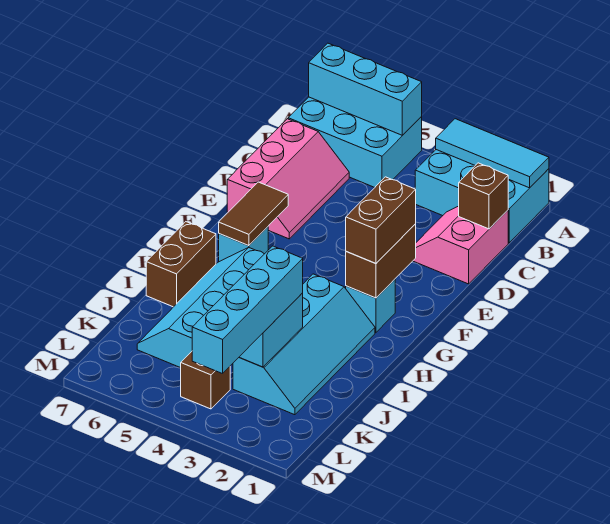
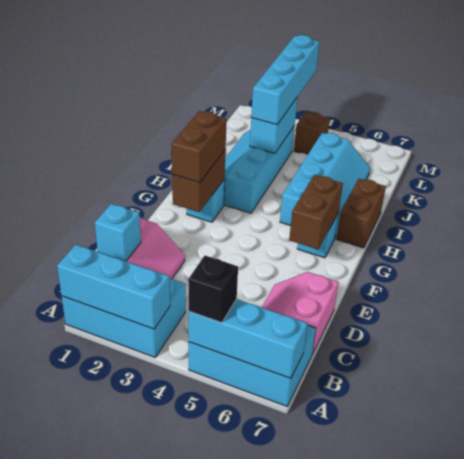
cyan 1x3 tile [436,119,549,188] -> cyan 1x3 brick [57,244,170,329]
none -> black 1x1 brick [188,256,238,323]
brown 1x1 brick [459,163,508,229] -> cyan 1x1 brick [95,204,141,261]
pink 2x3 slope [227,119,349,239] -> pink 2x2 slope [262,272,339,355]
brown 1x2 tile [219,182,288,246] -> brown 1x2 brick [289,175,343,249]

